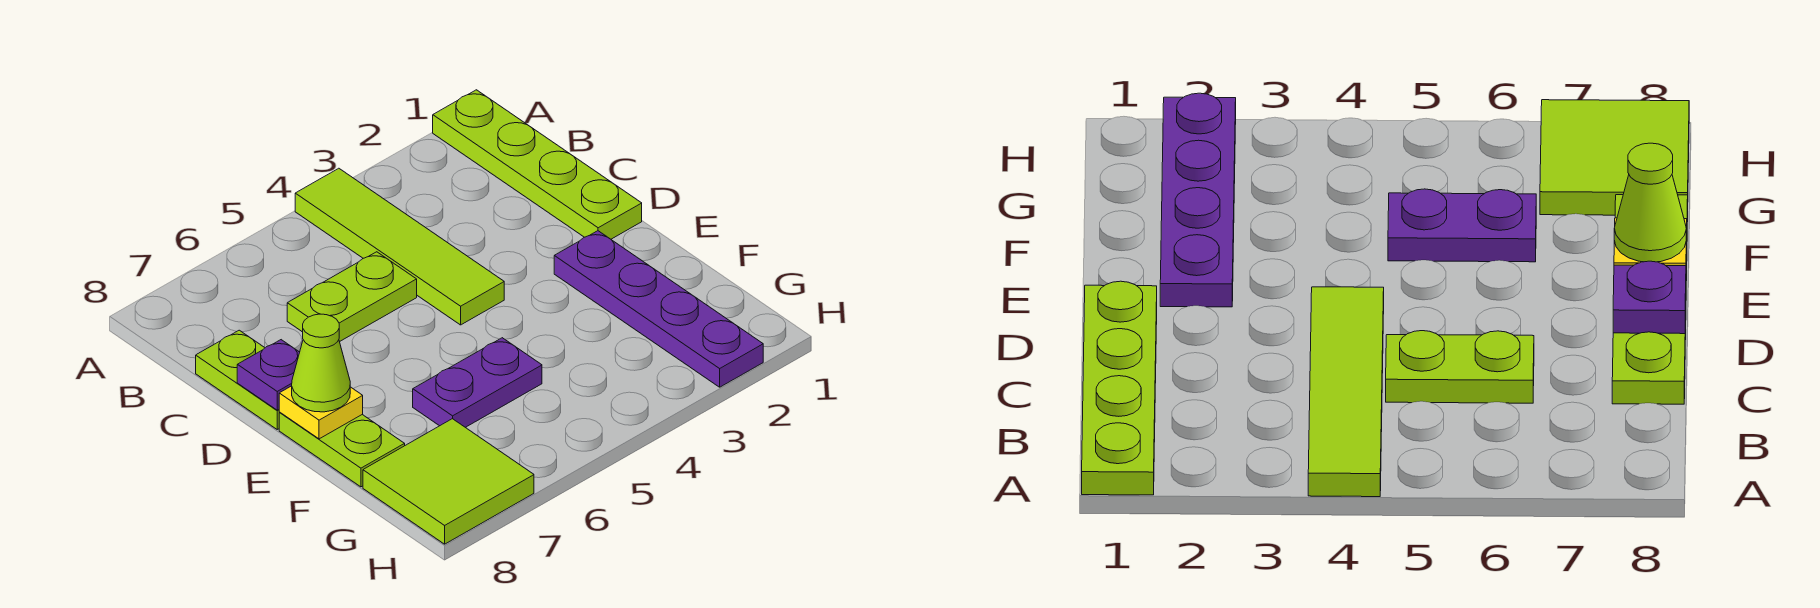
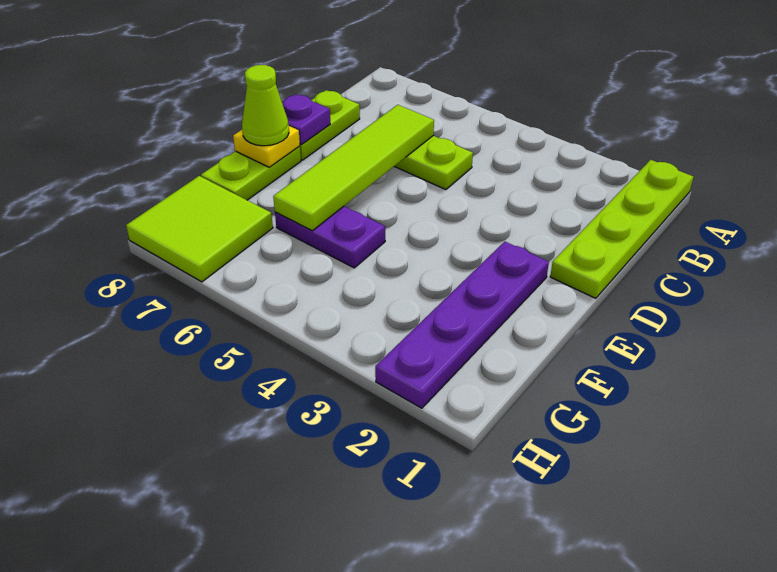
lime 1x4 tile [295,168,504,325] -> lime 1x4 tile moved to [273,105,434,231]

